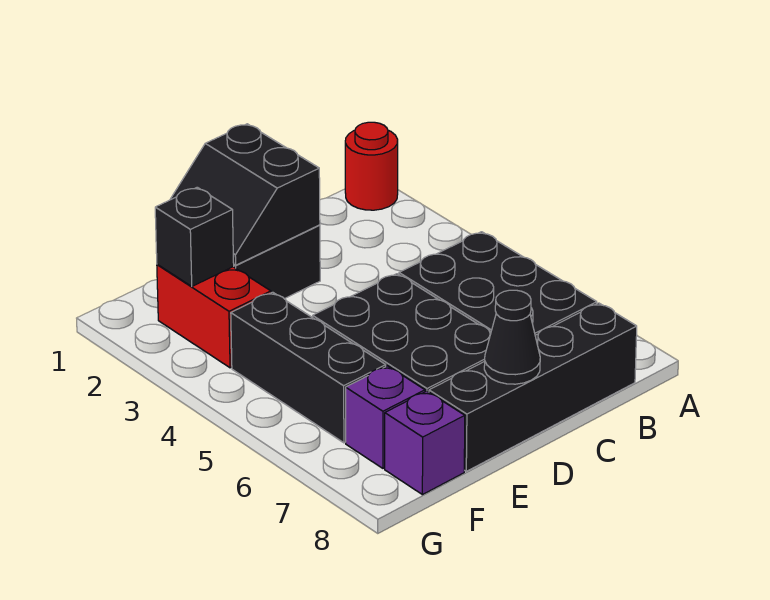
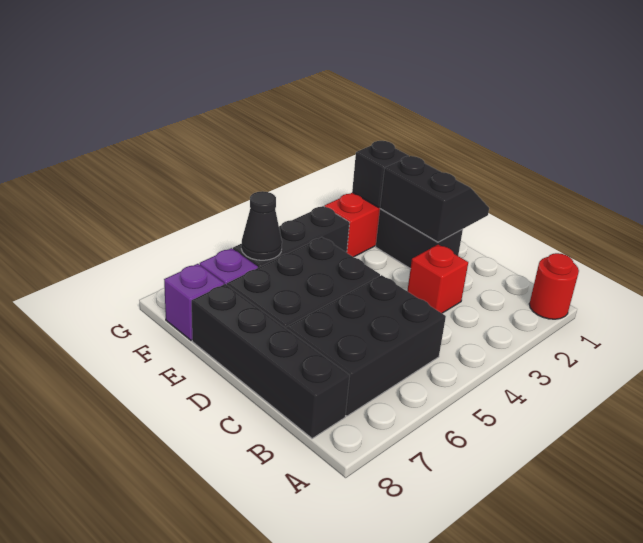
none -> red 1x1 brick [407,245,468,313]
black 2x2 slope [170,124,320,265] -> black 2x2 slope turned to [380,156,489,242]
black 1x1 cone [484,290,540,384] -> black 1x1 cone moved to [241,191,282,260]

